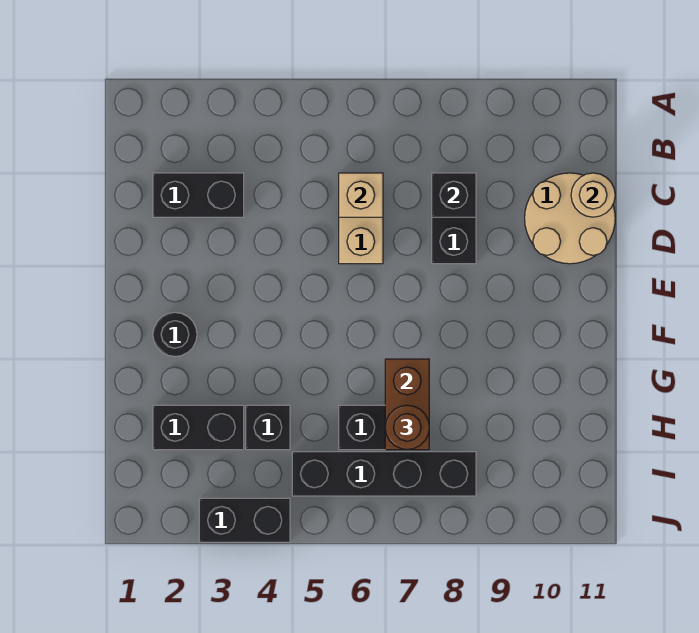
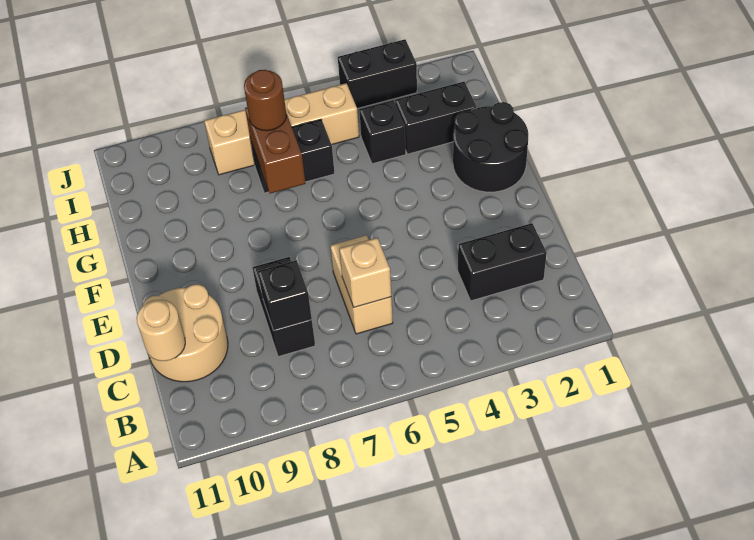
black 1x1 round brick [153,312,197,357] -> black 2x2 round brick [453,102,528,192]
black 1x4 brick [292,452,476,496] -> tan 1x4 brick [204,83,359,175]

